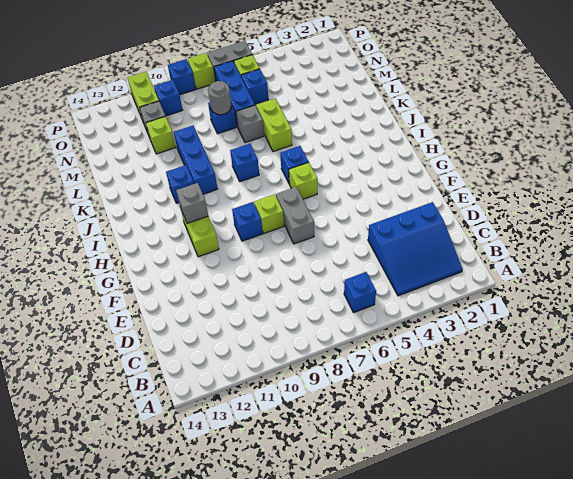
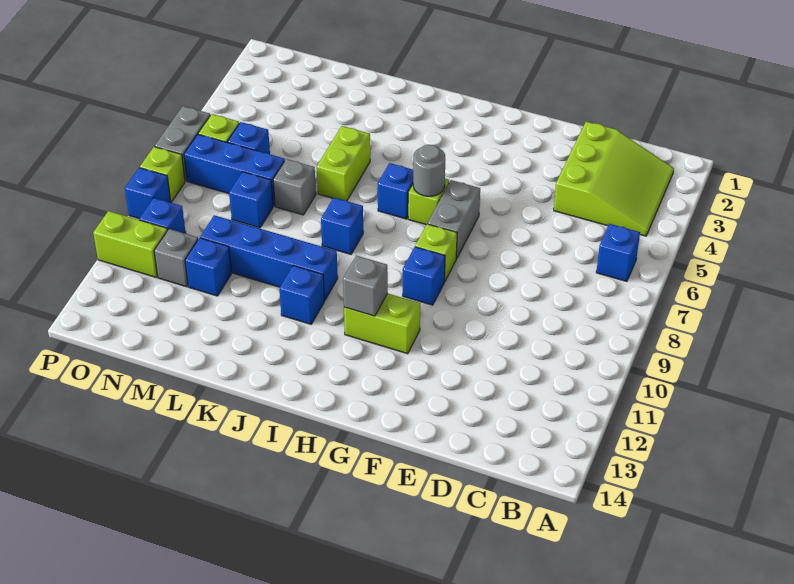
blue 3x3 slope [368,202,462,296] -> lime 3x3 slope [554,122,674,236]
grey 1x2 brick [276,187,314,244] -> grey 1x2 brick turned to [428,180,480,259]
blue 1x3 brick [174,126,218,194] -> blue 1x4 brick [200,215,338,301]
lime 1x2 brick [256,99,292,152] -> lime 1x2 brick turned to [317,126,370,201]
grey 1x1 round brick [208,81,231,115] -> grey 1x1 round brick moved to [413,145,445,196]
lime 1x1 brick [146,116,176,154] -> blue 1x1 brick [185,238,231,296]

